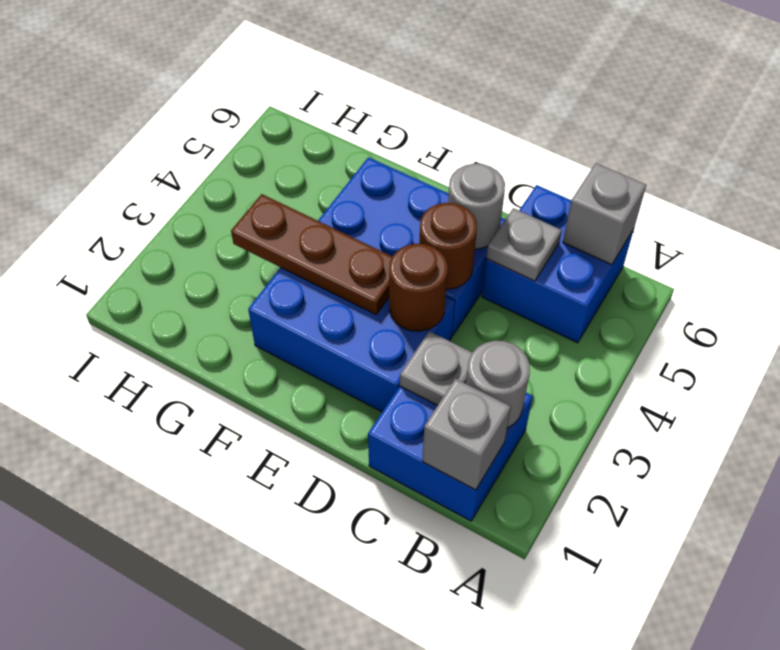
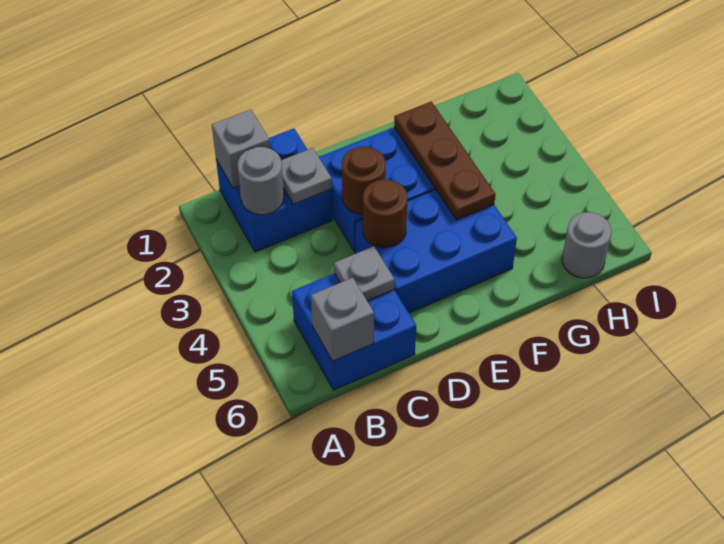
grey 1x1 round brick [448,163,505,249] -> grey 1x1 round brick moved to [562,212,612,278]
brown 1x3 plate [231,194,392,314] -> brown 1x3 plate turned to [394,102,495,220]

